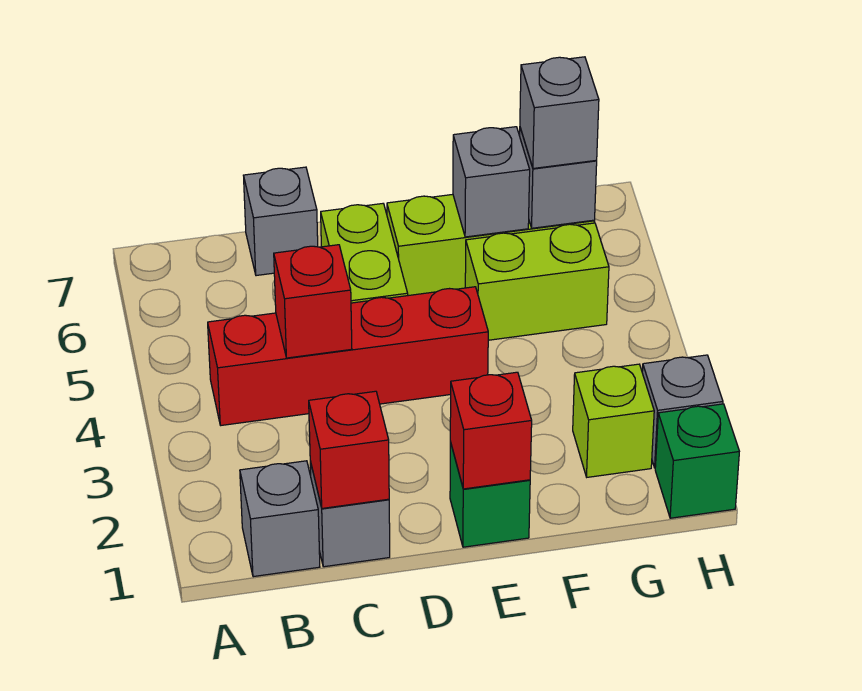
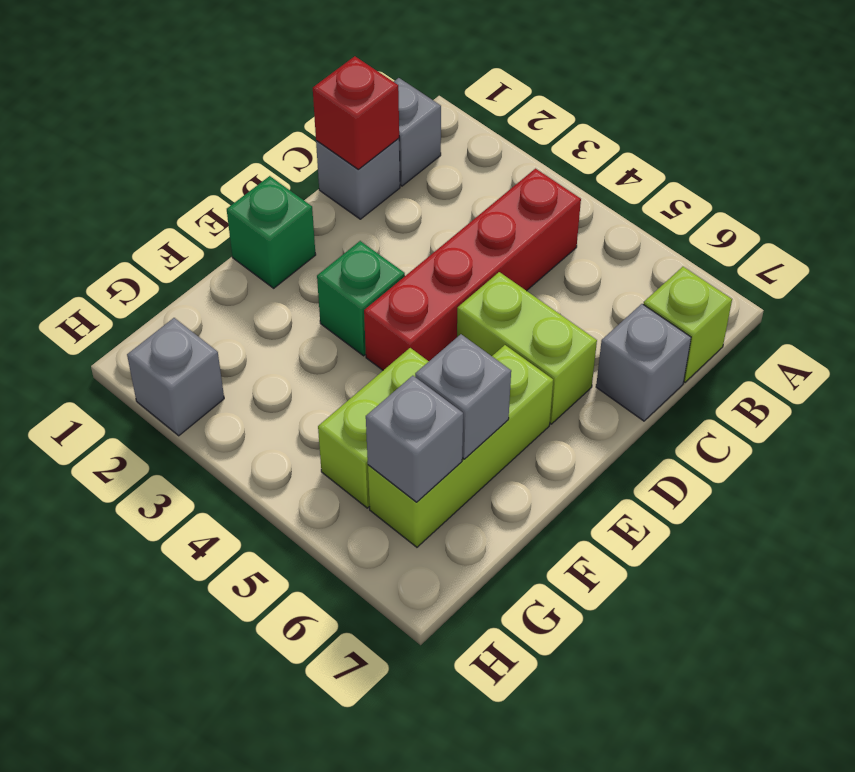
red 1x1 brick [274,245,352,358] -> none
red 1x1 brick [450,372,532,489] -> none
lime 1x1 brick [573,364,654,477] -> lime 1x1 brick moved to [643,267,732,382]
grey 1x1 brick [520,57,599,168] -> none
green 1x1 brick [655,404,739,518] -> green 1x1 brick moved to [317,241,405,356]

